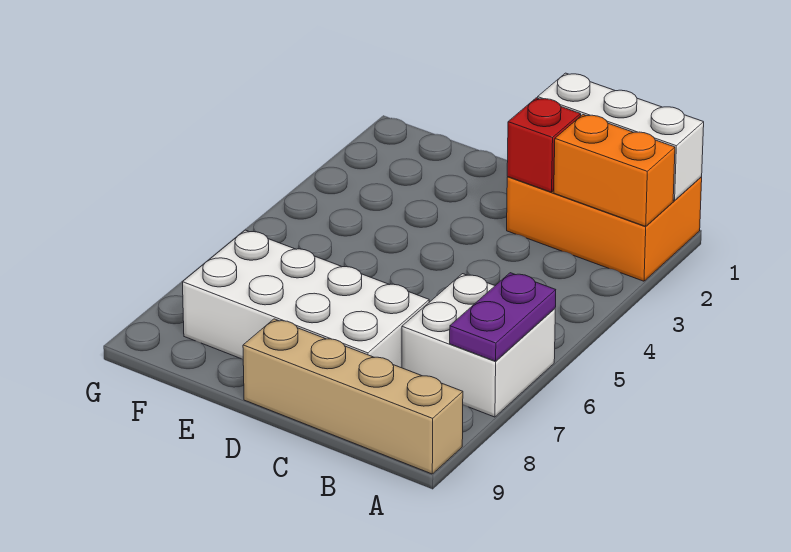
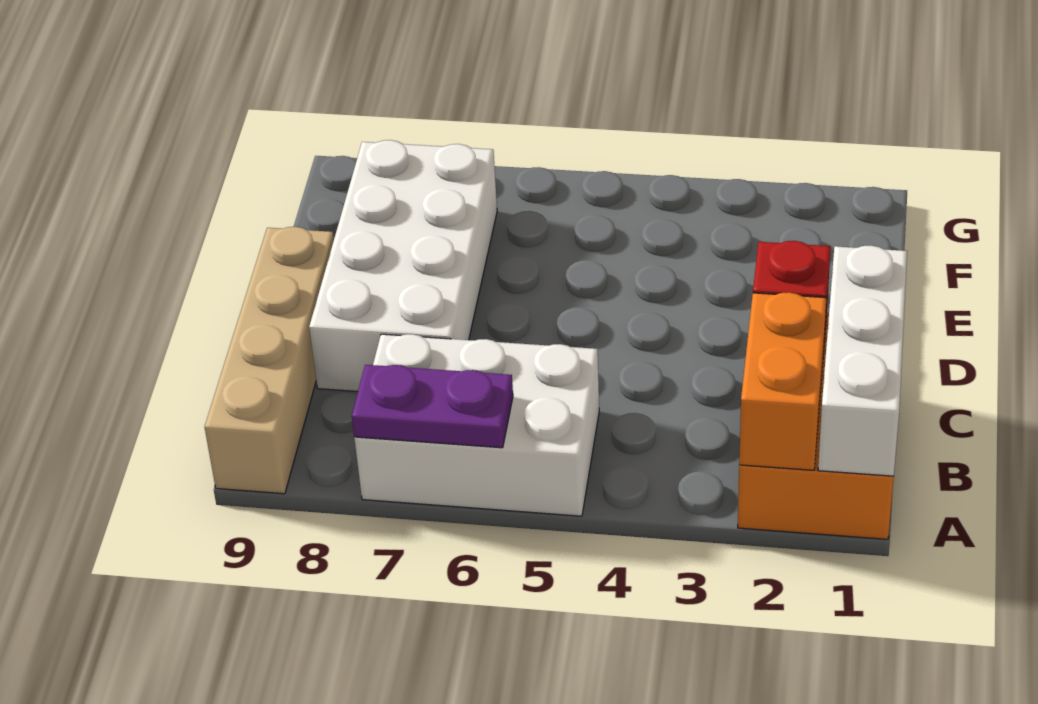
white 2x2 brick [402,274,555,417] -> white 2x3 brick [354,334,599,516]

